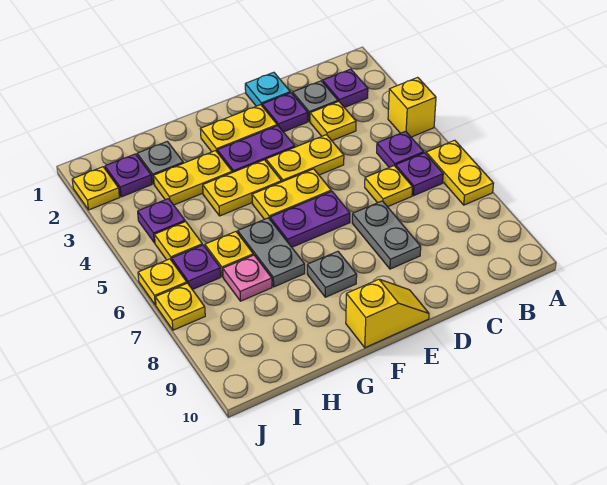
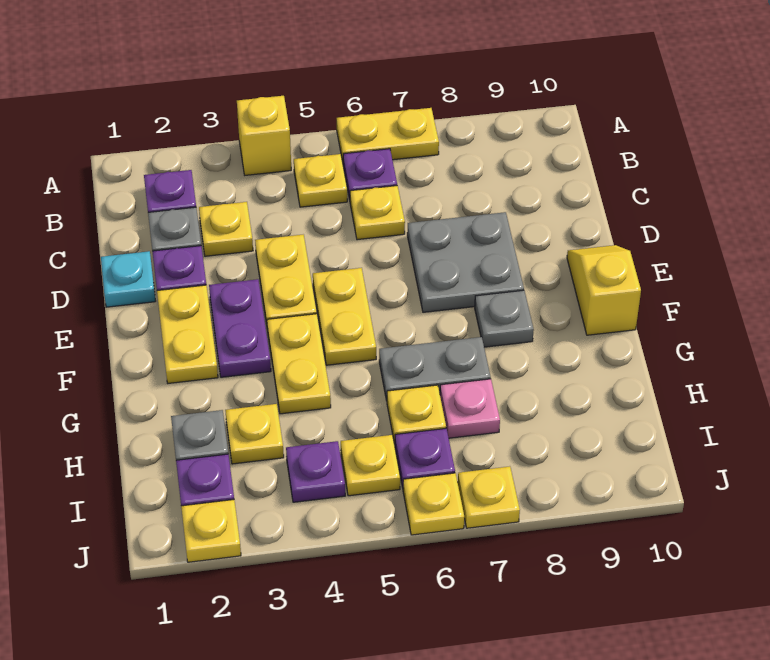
purple 1x1 plate [377,131,424,167] -> yellow 1x1 plate [294,154,347,207]
grey 1x2 plate [352,201,421,269] -> grey 2x2 plate [407,212,524,312]
purple 1x2 plate [270,191,350,247] -> none
yellow 1x2 plate [154,151,232,205] -> yellow 1x1 plate [225,404,284,464]

